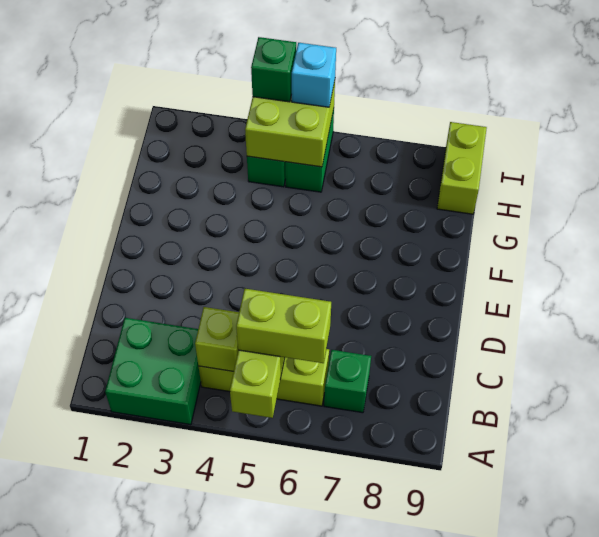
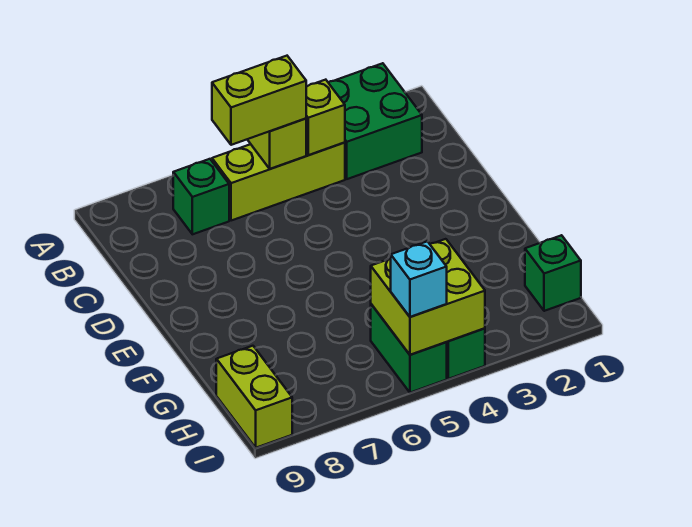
green 1x1 brick [251,37,296,102] -> green 1x1 brick moved to [525,235,581,311]

